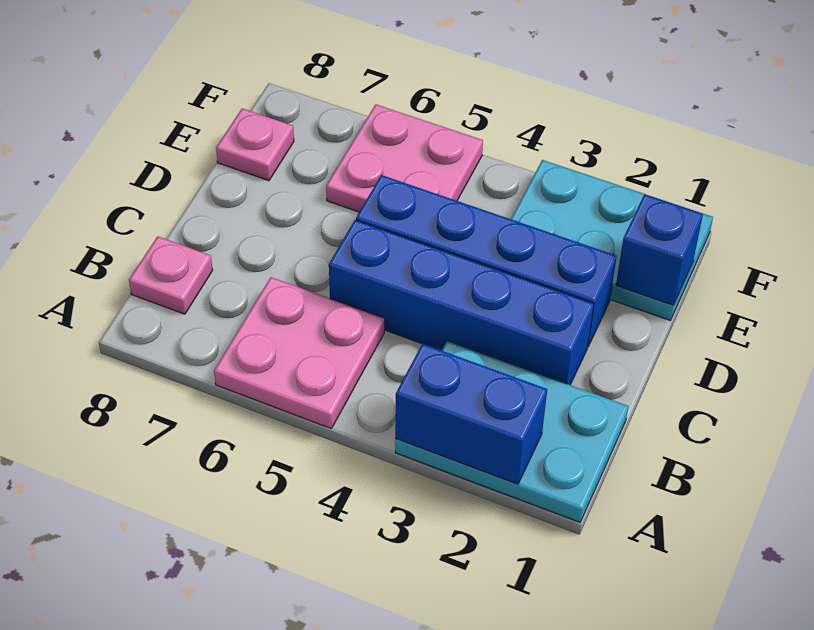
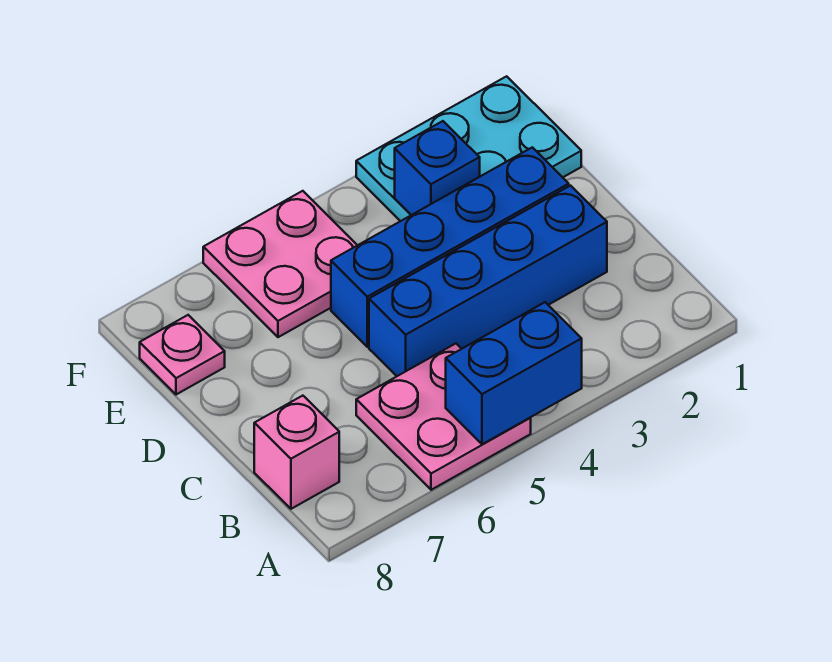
cyan 2x3 plate [395,341,628,522] -> none
blue 1x2 brick [395,344,547,484] -> blue 1x2 brick moved to [446,302,582,444]
pink 1x1 plate [129,236,213,314] -> pink 1x1 brick [254,396,339,509]
blue 1x1 brick [616,194,703,305] -> blue 1x1 brick moved to [395,121,480,215]

